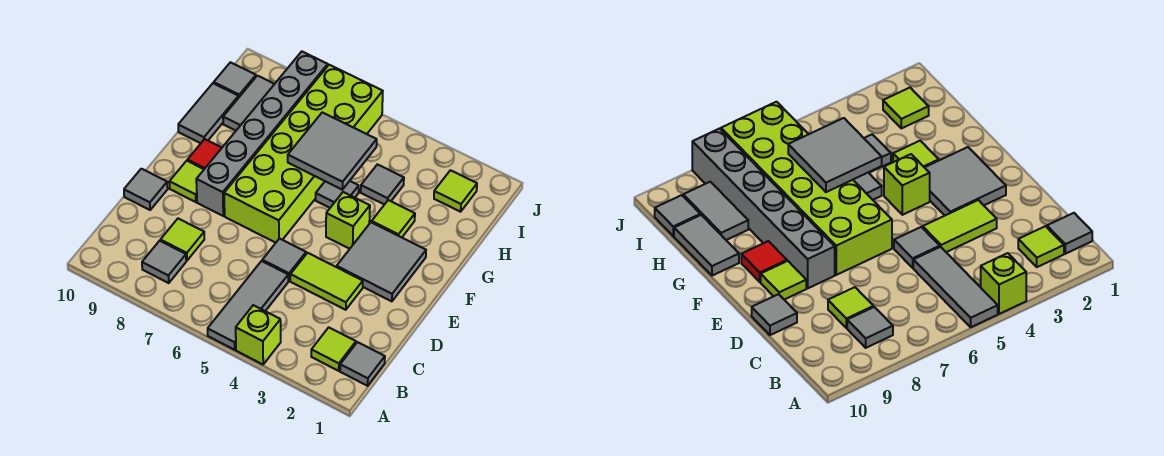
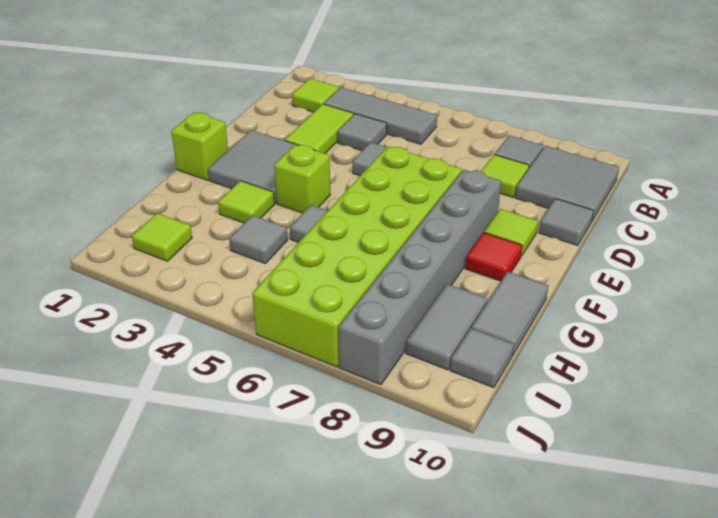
lime 1x1 brick [236,305,281,364] -> lime 1x1 brick moved to [171,112,228,180]
grey 1x3 tile [208,261,288,350] -> grey 1x3 tile turned to [324,87,437,144]
grey 1x1 tile [340,342,385,386] -> grey 1x1 tile moved to [338,114,387,151]
lime 1x2 tile [290,253,363,310] -> lime 1x2 tile turned to [285,104,354,153]
grey 2x2 tile [288,112,377,190] -> grey 2x2 tile moved to [515,146,619,222]

